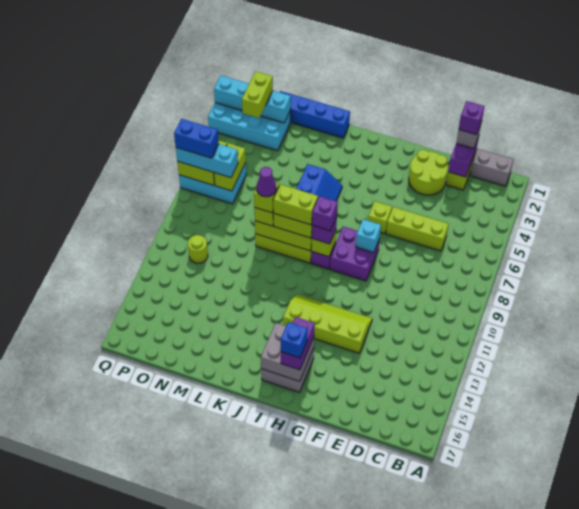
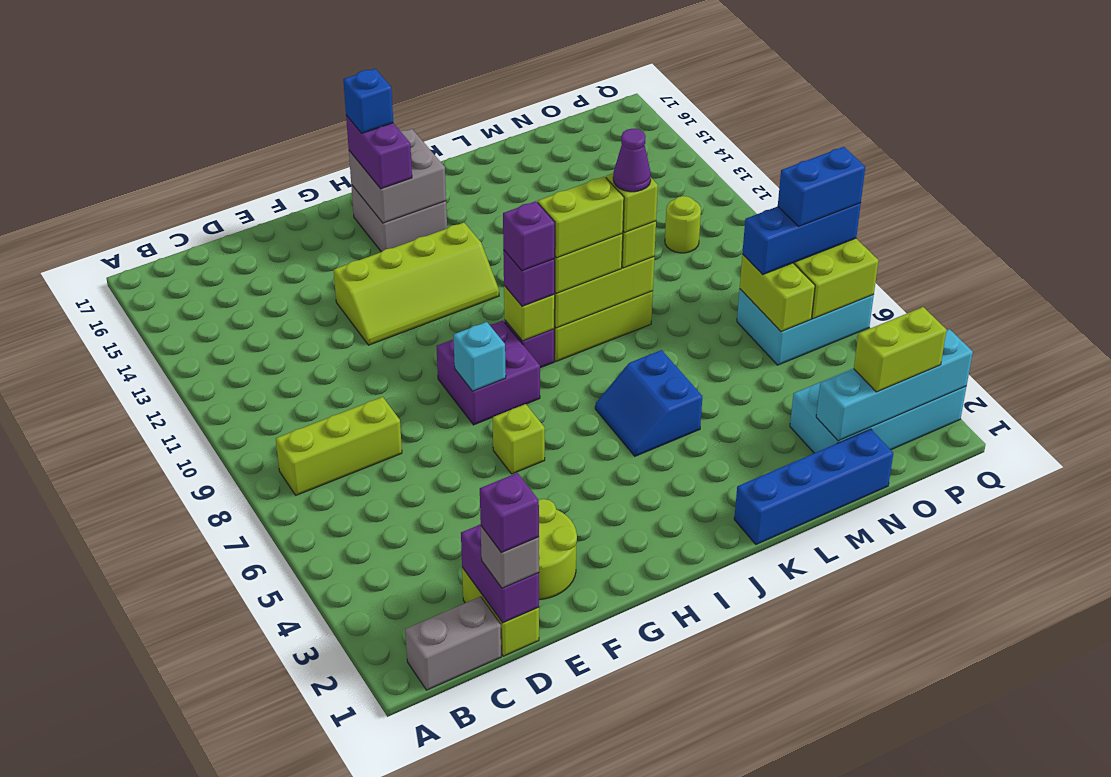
lime 1x3 brick [386,207,448,251] -> lime 1x3 brick moved to [276,397,402,495]
lime 1x2 brick [242,71,273,118] -> lime 1x2 brick turned to [854,307,947,392]
cyan 1x3 brick [176,144,238,178] -> blue 1x3 brick [742,203,861,275]

